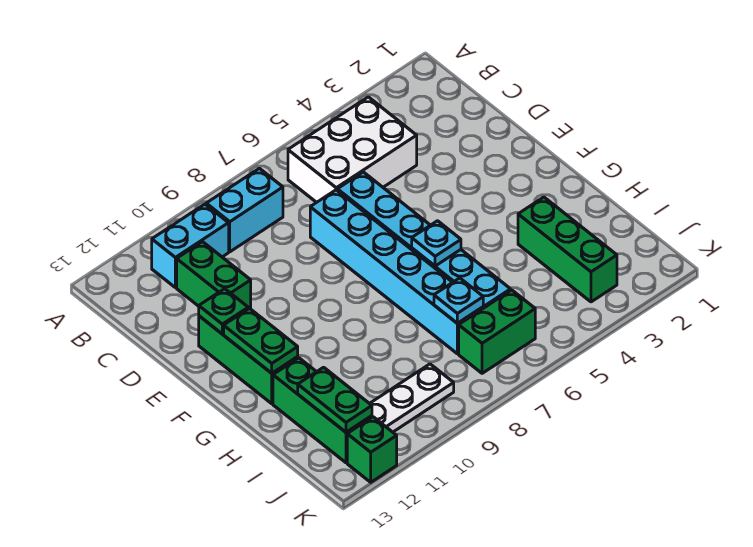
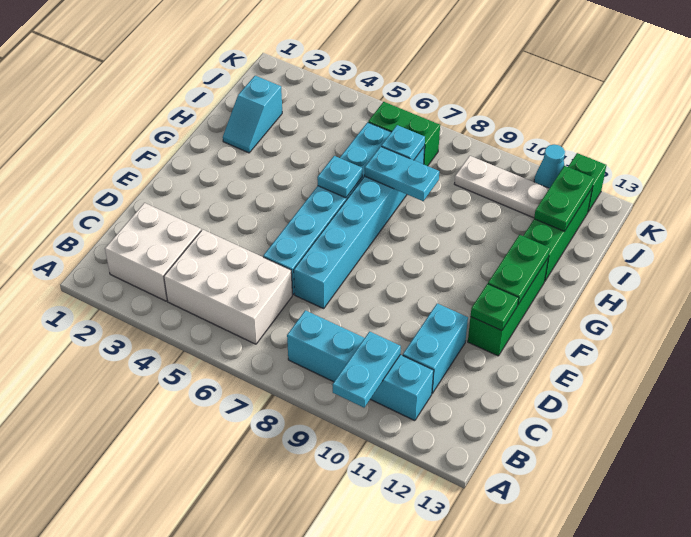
none -> cyan 1x2 plate [332,332,401,408]
none -> white 2x2 brick [105,203,201,301]
green 1x2 brick [177,242,251,309] -> cyan 1x2 brick [403,303,468,393]
none -> cyan 1x2 slope [223,76,282,153]
green 1x3 brick [518,197,617,302] -> none
none -> cyan 1x2 plate [364,147,439,201]
none -> cyan 1x1 cone [534,144,565,188]

